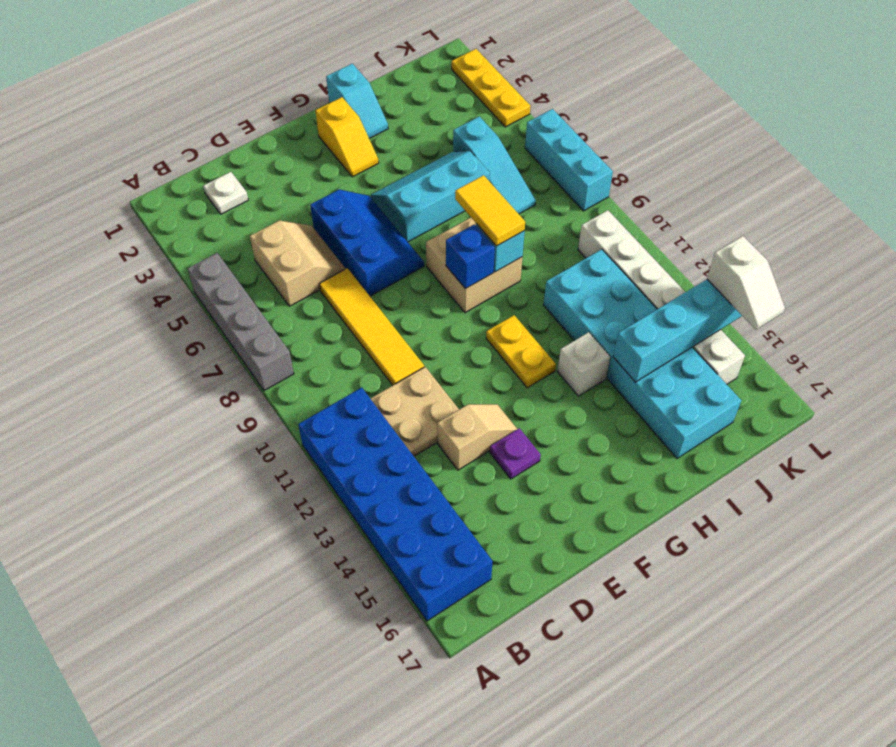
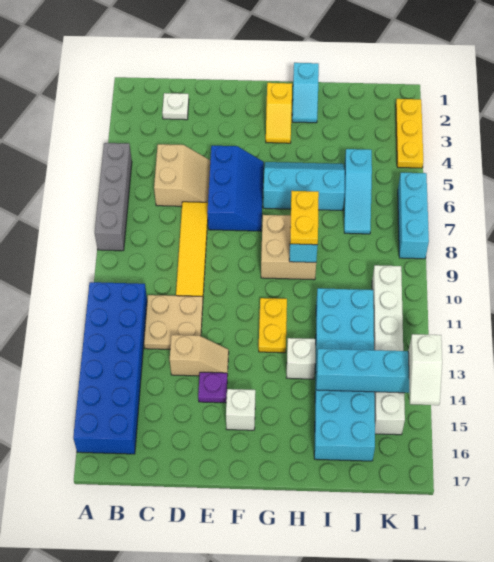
none -> white 1x1 brick [226,389,255,430]
blue 1x1 brick [446,224,495,289] -> none
yellow 1x2 tile [455,175,525,246] -> yellow 1x2 plate [290,191,319,245]

